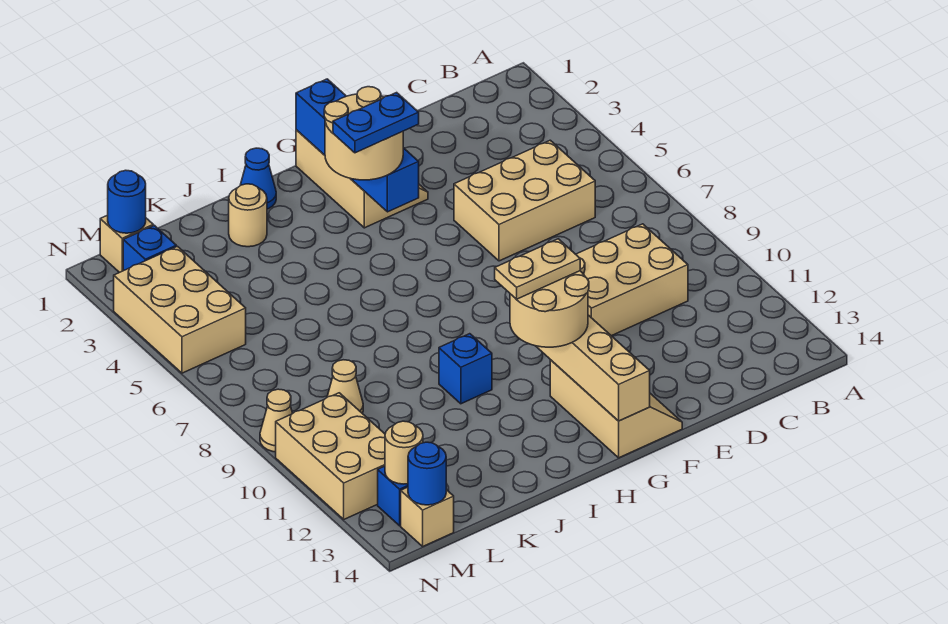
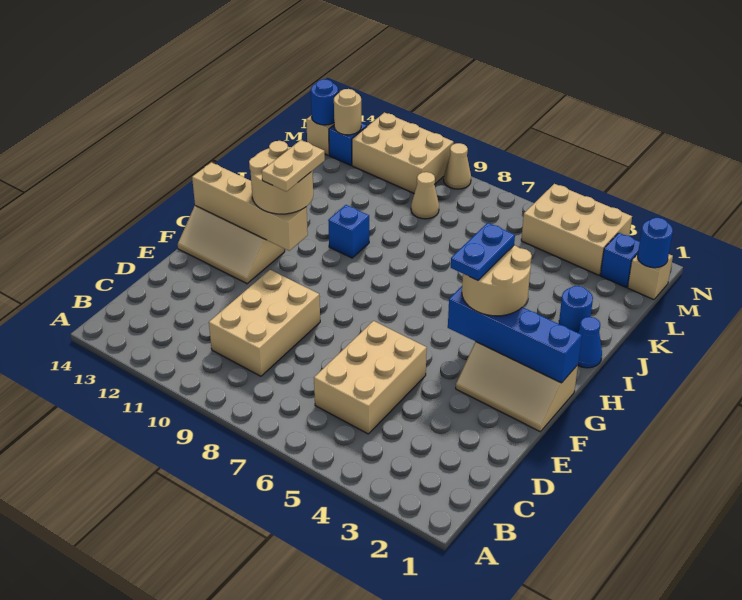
tan 1x1 round brick [229,184,267,247] -> blue 1x1 round brick [559,286,593,333]

